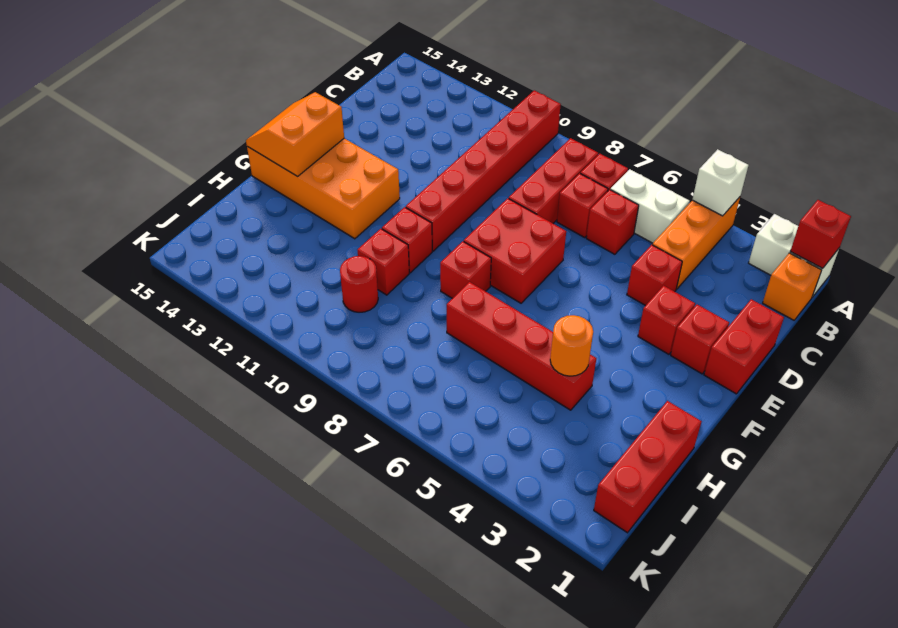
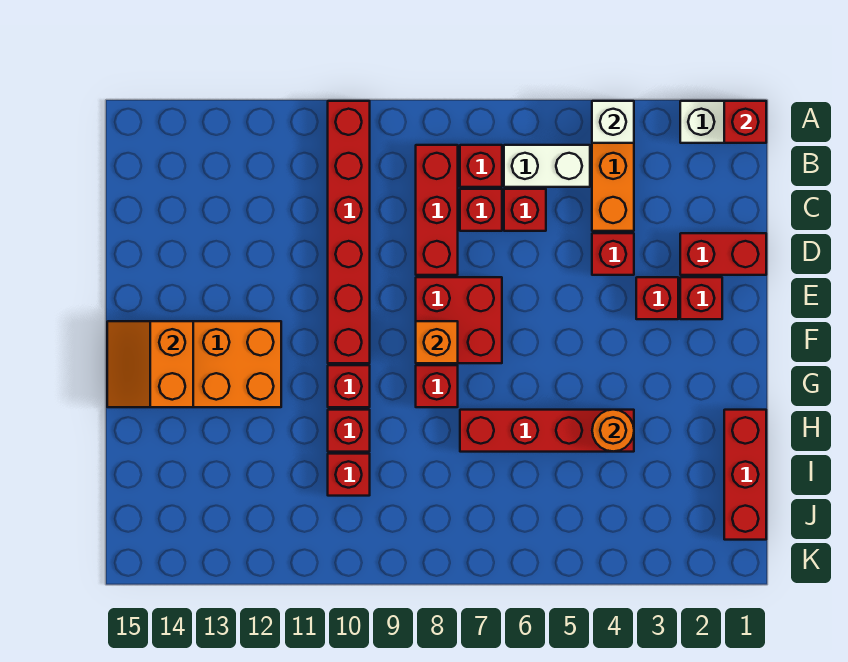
orange 1x1 brick [763,253,821,320] -> orange 1x1 brick moved to [416,321,458,363]
red 1x2 brick [704,299,784,394] -> red 1x2 brick turned to [680,233,766,275]
red 1x1 round brick [340,256,378,312] -> red 1x1 brick [328,454,370,496]

